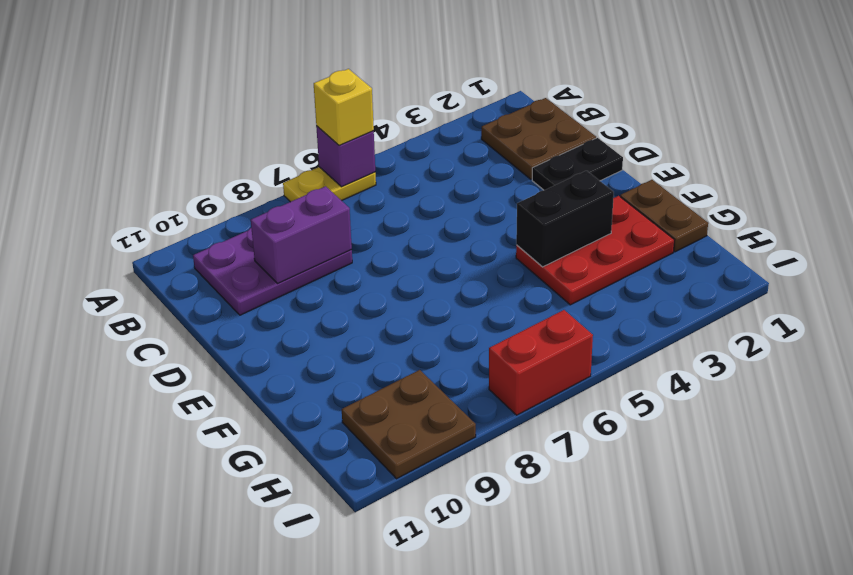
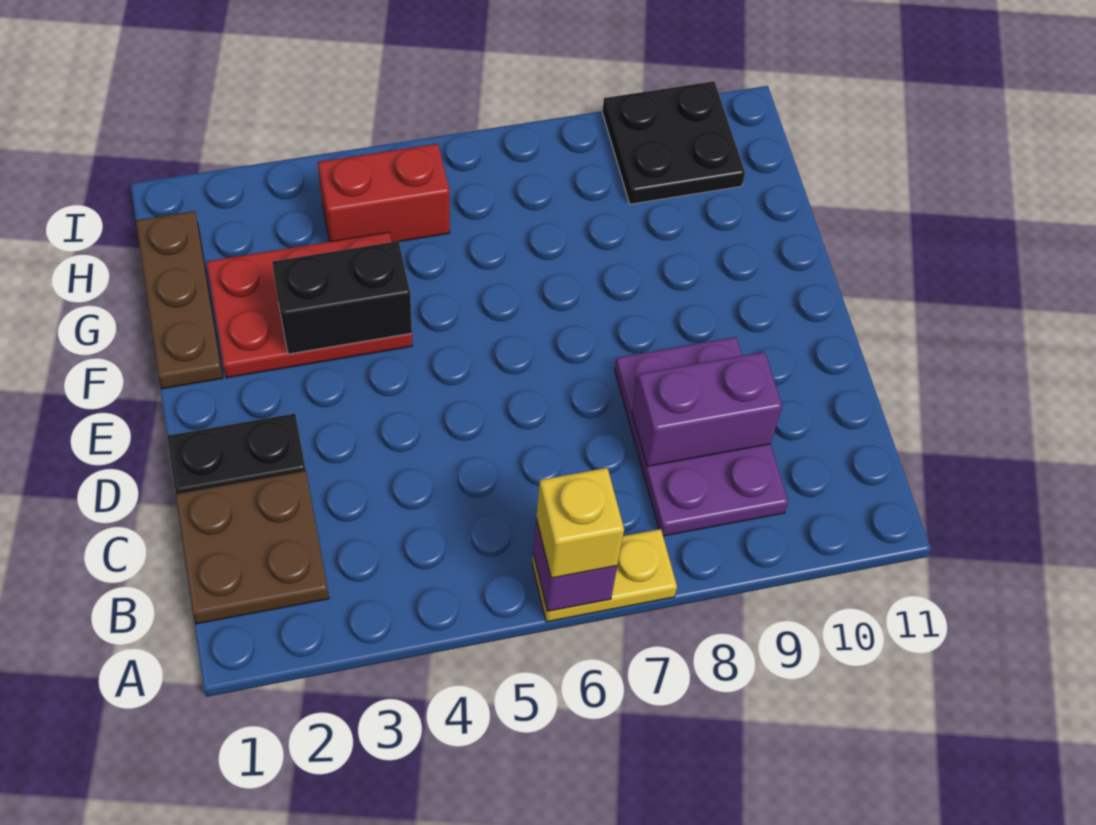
purple 2x3 plate [193,228,352,315] -> purple 2x3 plate turned to [615,337,788,536]
brown 1x2 plate [620,180,708,252] -> brown 1x3 plate [136,211,223,389]
brown 2x2 plate [342,370,476,479] -> black 2x2 plate [602,81,745,204]
red 1x2 brick [489,310,593,415] -> red 1x2 brick moved to [318,144,450,242]

